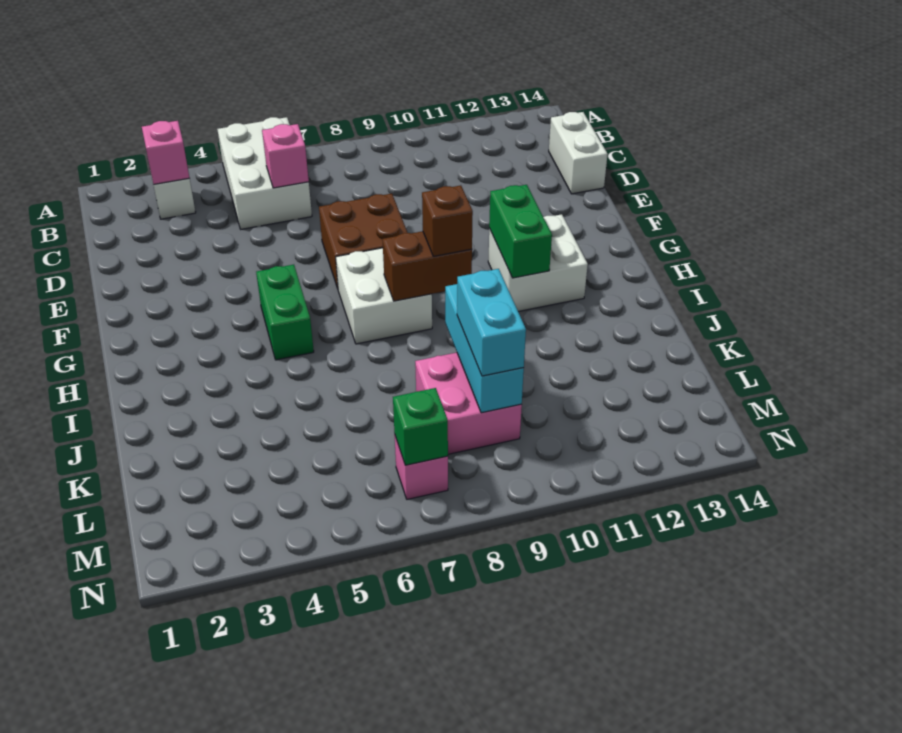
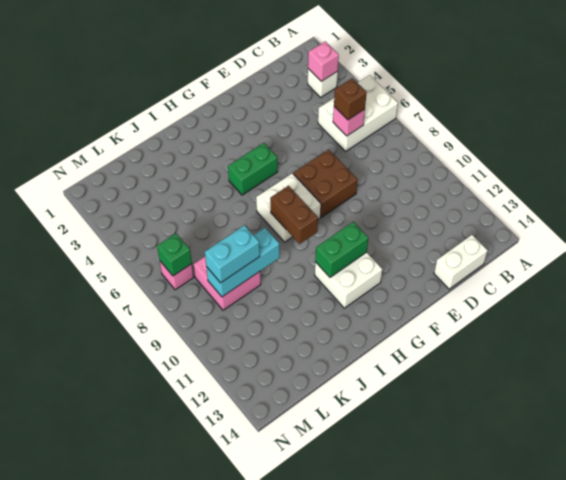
brown 1x1 brick [422,185,473,256] -> brown 1x1 brick moved to [334,78,367,120]

